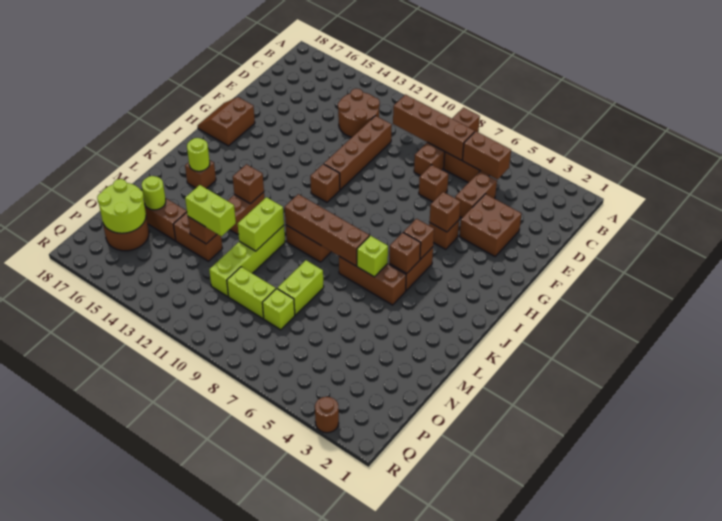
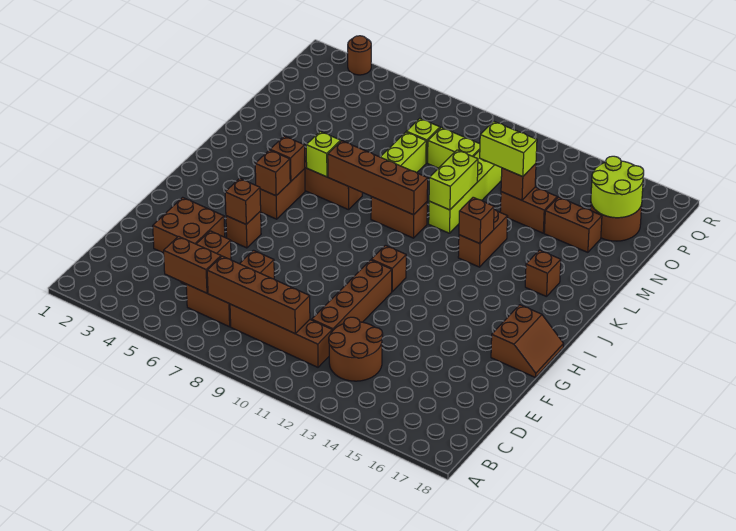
brown 1x4 brick [414,108,480,176] -> brown 1x4 brick turned to [230,304,332,367]
lime 1x1 round brick [187,138,210,171] -> none
lime 1x1 round brick [142,176,166,210] -> none

